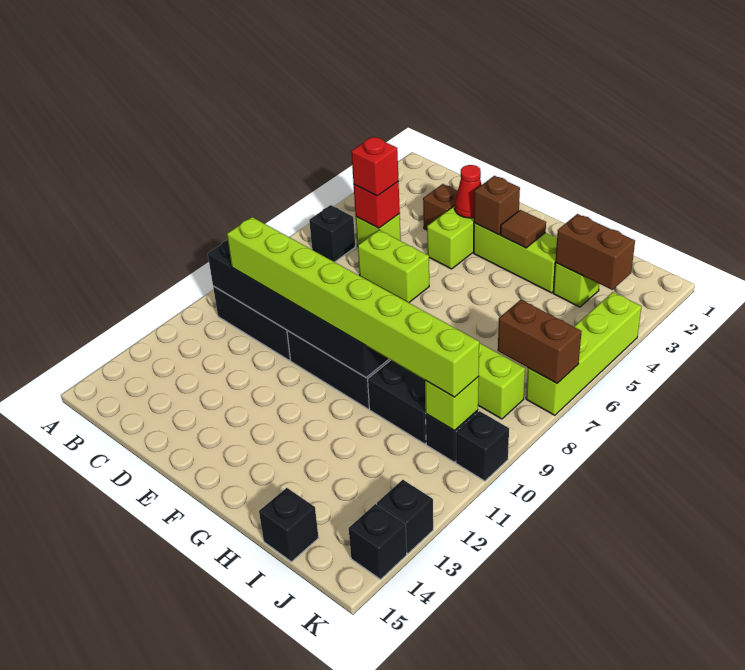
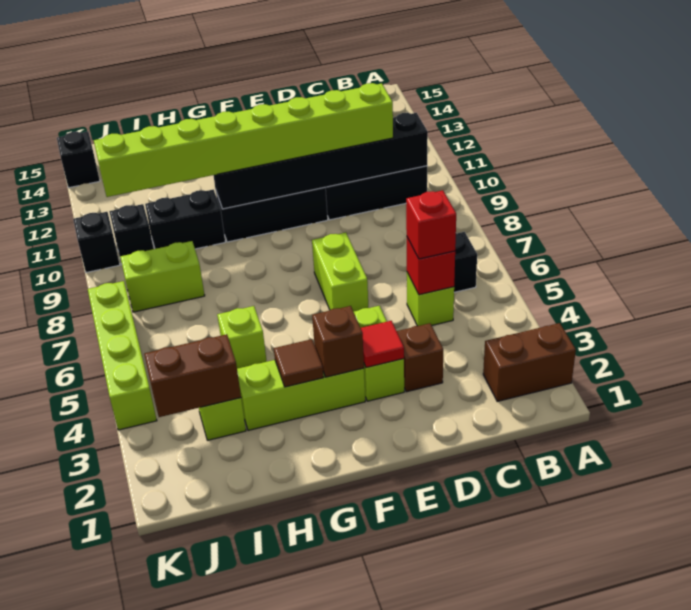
lime 1x2 brick [358,230,429,302] -> lime 1x2 brick turned to [312,232,368,312]
red 1x1 cone [455,165,482,218] -> red 1x1 tile [361,321,404,368]
black 1x1 brick [259,488,318,562] -> none
brown 1x2 brick [498,300,582,383] -> brown 1x2 brick moved to [483,323,576,401]
lime 1x1 brick [425,377,479,431] -> lime 1x1 brick moved to [217,306,267,369]
black 1x1 brick [377,480,433,554] -> none

